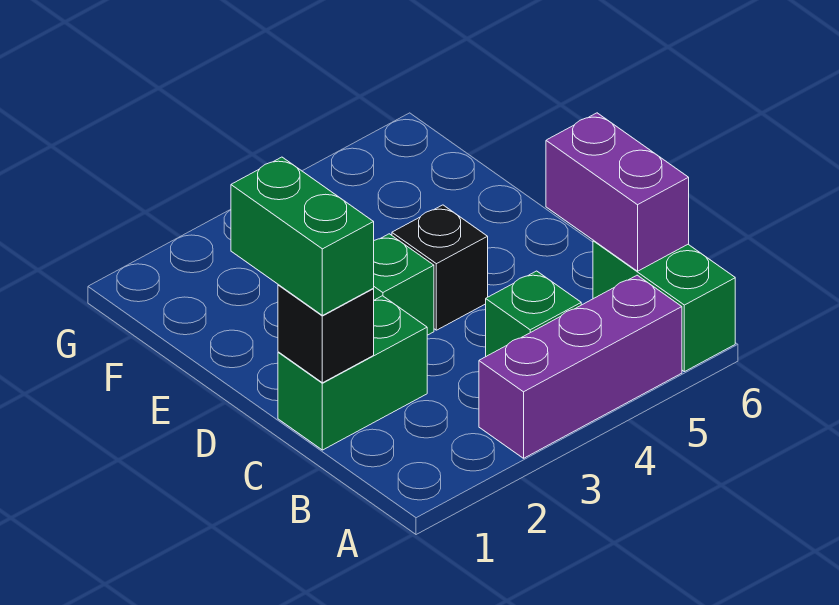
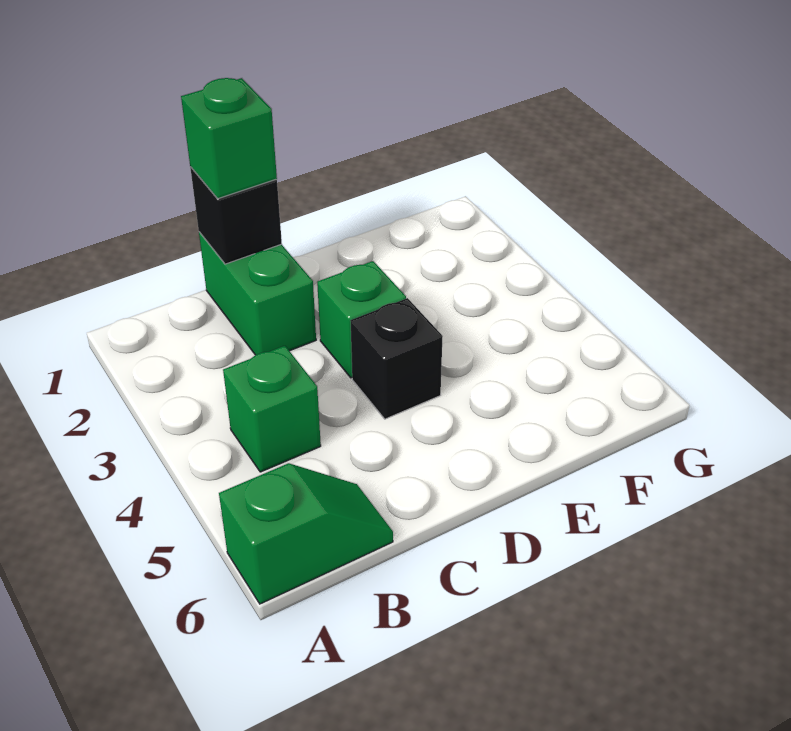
purple 1x3 brick [479,275,682,458] -> none
green 1x2 brick [593,240,735,372] -> green 1x2 slope [219,463,393,604]
purple 1x2 brick [546,113,689,271] -> none
green 1x2 brick [231,157,374,315] -> green 1x1 brick [181,78,277,199]

